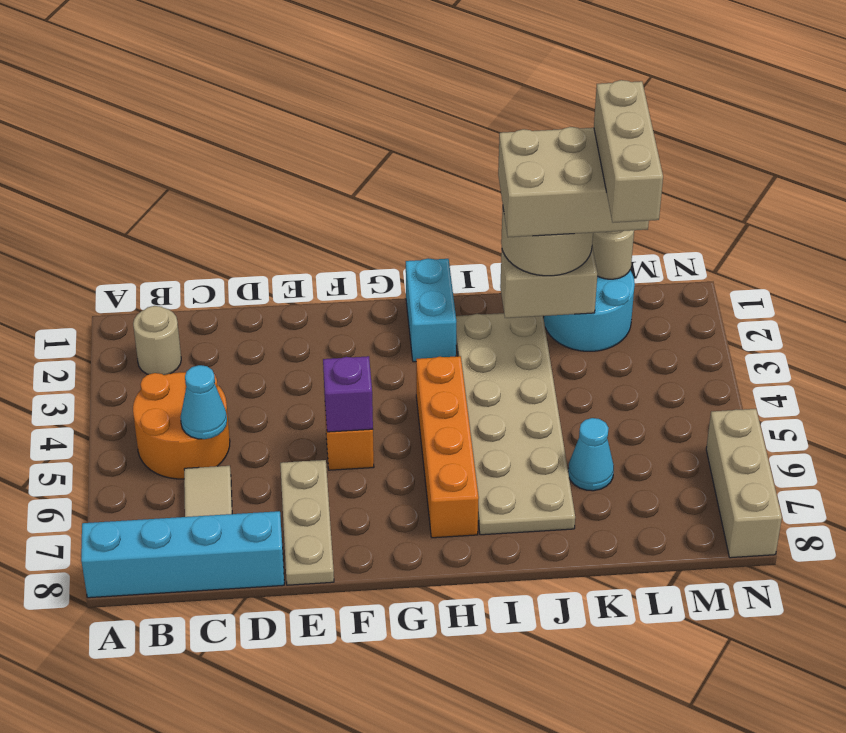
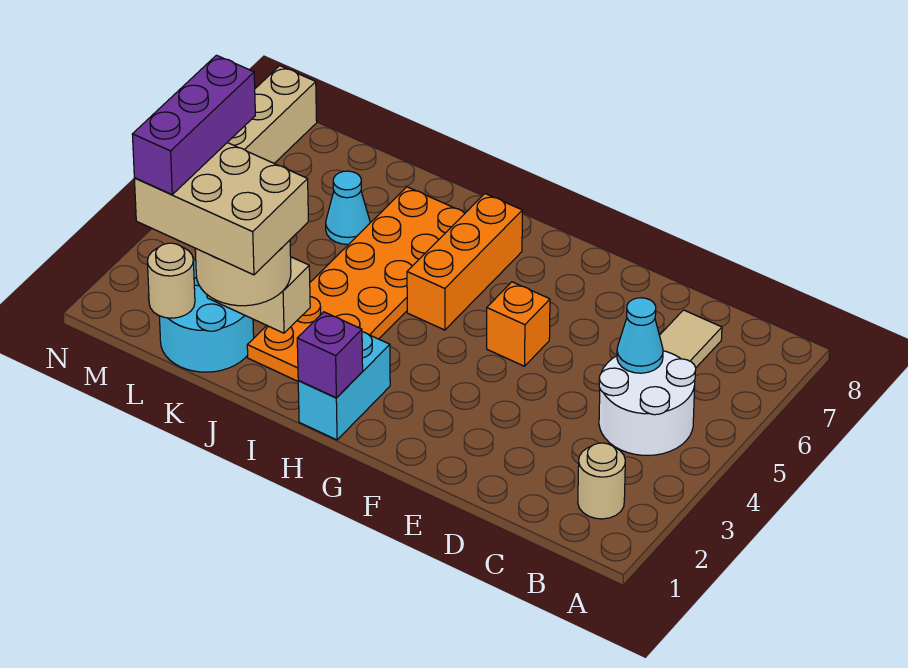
cyan 1x4 brick [81,511,284,598] -> none
orange 2x2 round brick [133,372,230,479] -> white 2x2 round brick [599,351,696,455]
tan 1x3 plate [280,460,334,585] -> none
purple 1x1 brick [323,356,373,432] -> purple 1x1 brick moved to [297,312,363,398]
orange 1x4 brick [416,356,479,538] -> orange 1x3 brick [407,194,522,330]
tan 2x6 plate [456,313,575,535] -> orange 2x6 plate [247,187,465,381]
tan 1x3 brick [594,80,663,223] -> purple 1x3 brick [132,55,255,194]

